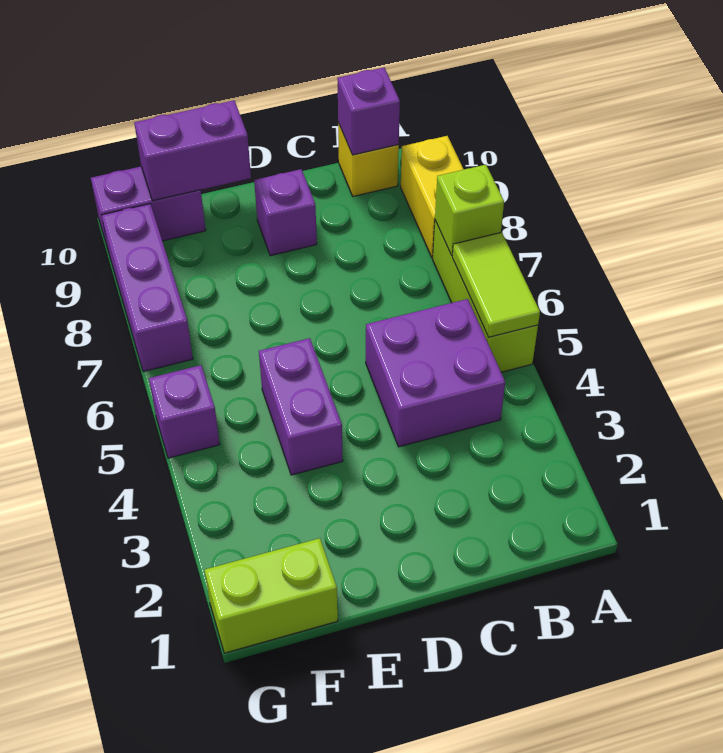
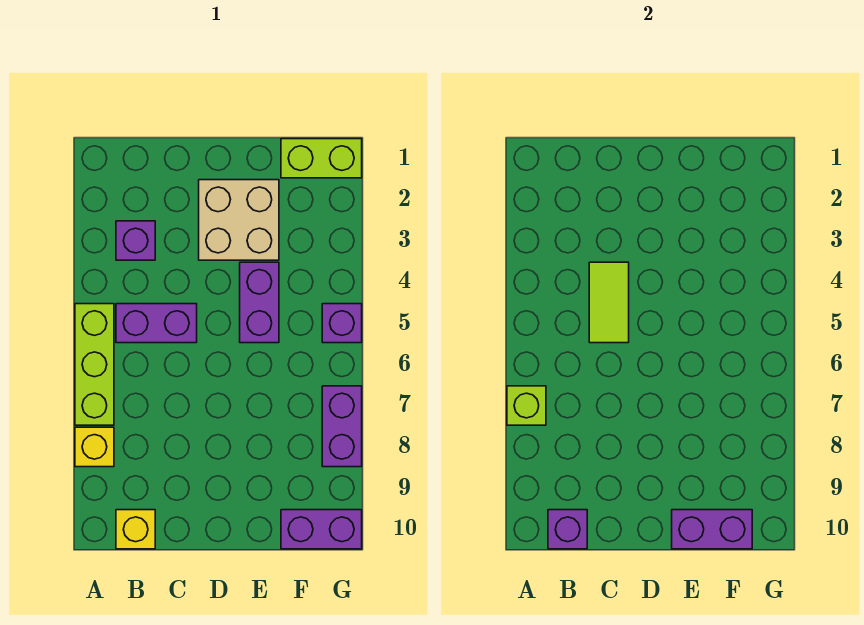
lime 1x2 tile [452,232,540,337] -> lime 1x2 tile moved to [589,262,629,343]
yellow 1x2 brick [401,136,464,258] -> yellow 1x1 brick [75,427,114,467]
purple 2x2 brick [366,299,505,447] -> purple 1x2 brick [116,304,197,343]
none -> tan 2x2 brick [199,180,279,260]
purple 1x1 brick [254,169,317,256] -> purple 1x1 brick moved to [116,221,155,260]
purple 1x3 brick [102,204,193,372] -> purple 1x2 brick [322,386,362,467]

